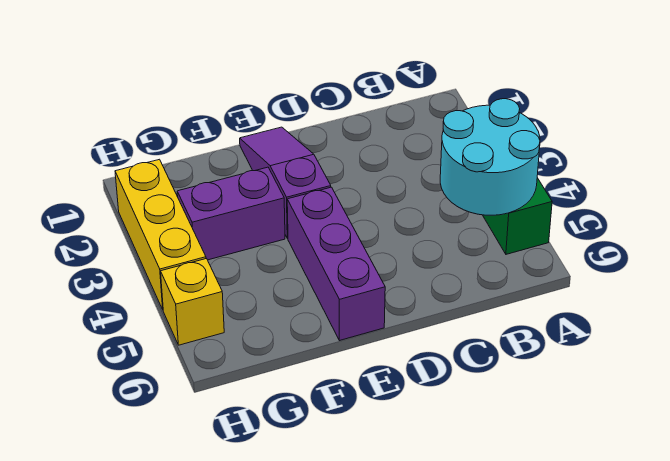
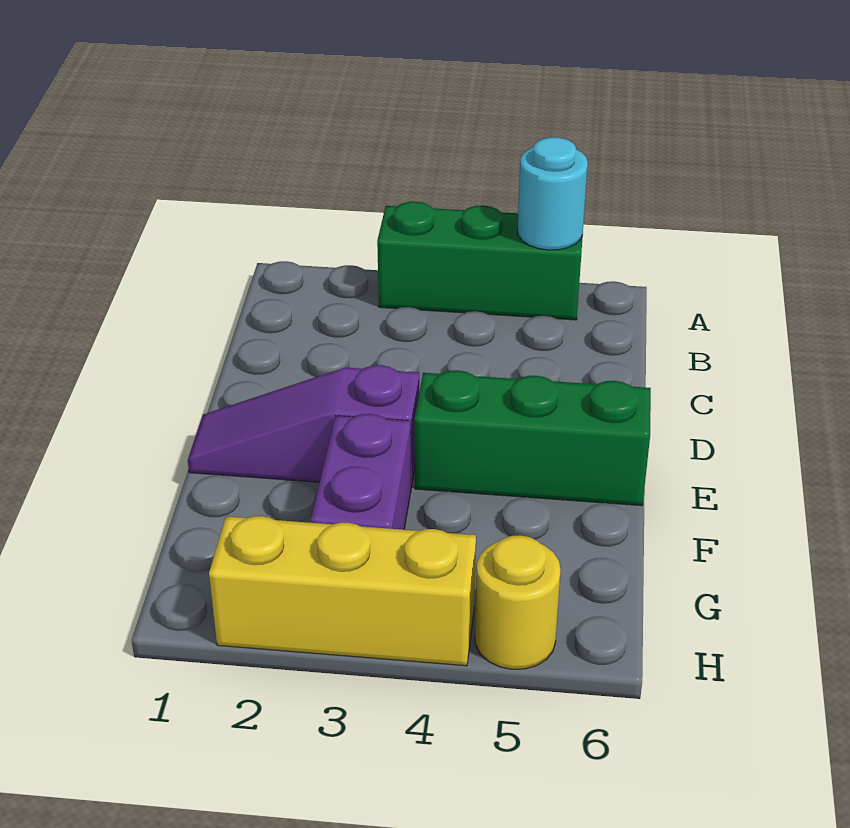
cyan 2x2 round brick [440,99,540,215] -> cyan 1x1 round brick [517,137,588,250]
purple 1x3 brick [287,187,385,341] -> green 1x3 brick [415,370,651,506]
yellow 1x1 brick [161,259,224,345] -> yellow 1x1 round brick [475,535,561,669]

